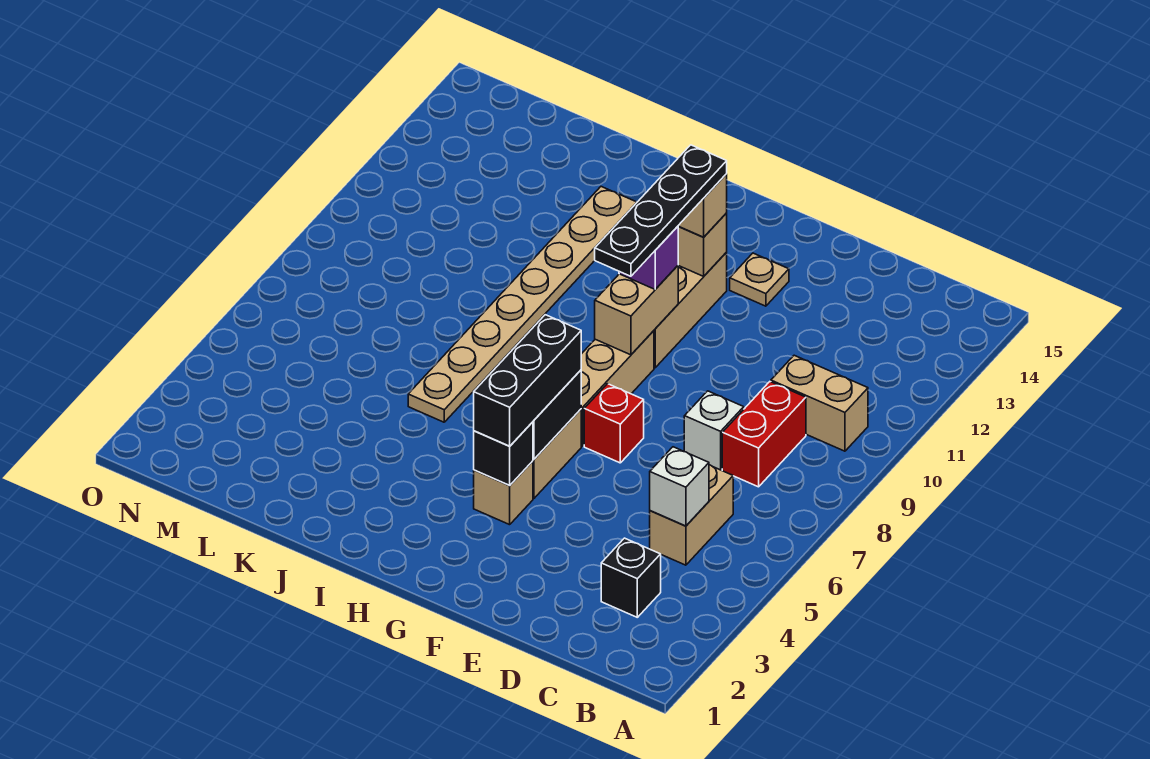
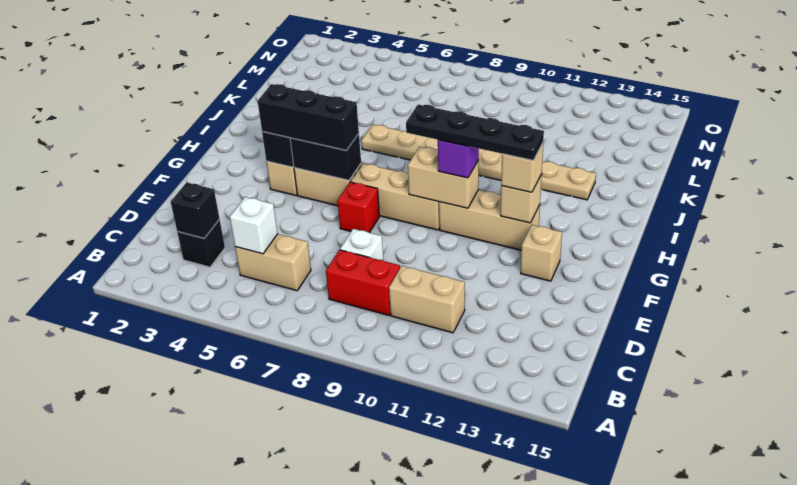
tan 1x2 brick [771,355,868,451] -> tan 1x2 brick turned to [389,266,465,333]
none -> black 1x1 brick [171,182,220,238]
tan 1x1 plate [730,253,789,306] -> tan 1x1 brick [521,225,562,281]

